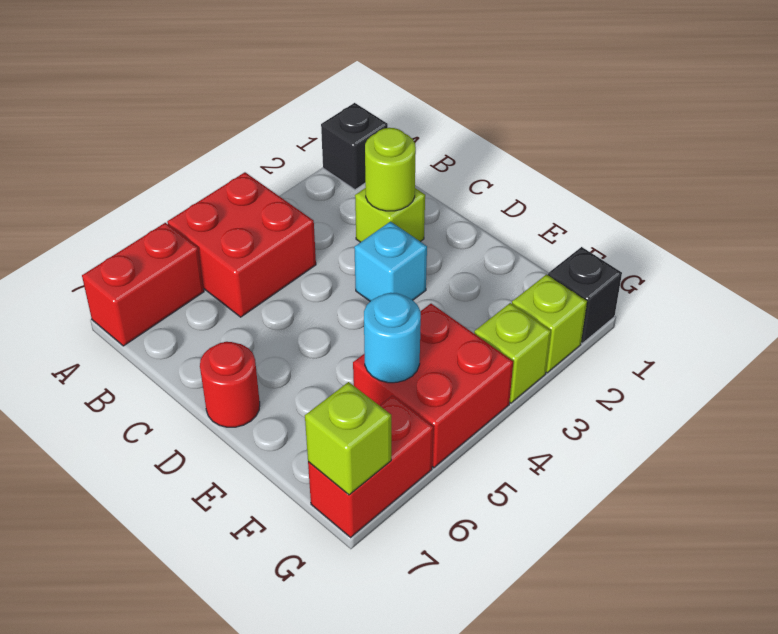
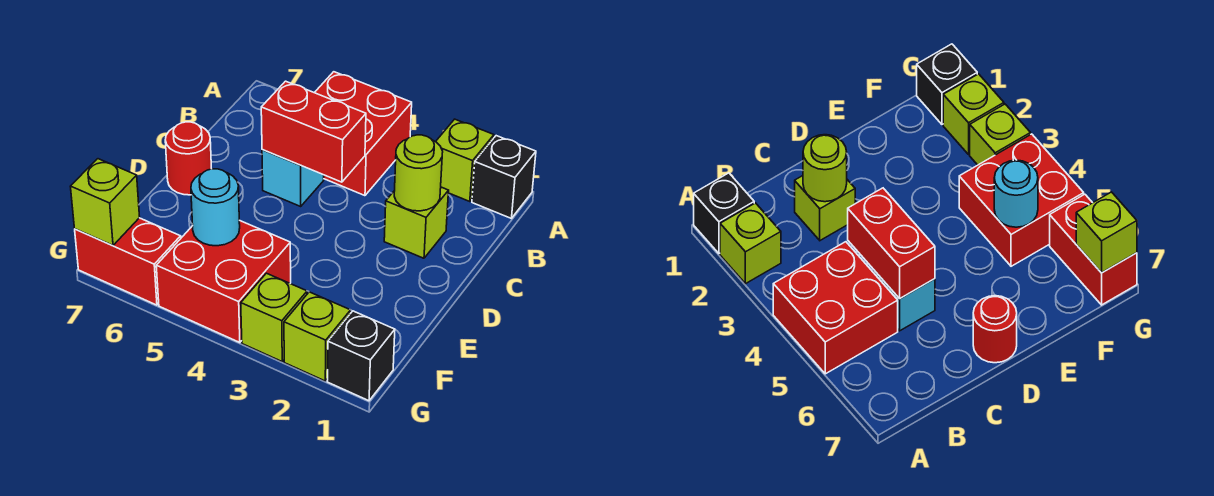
none -> lime 1x1 brick [436,119,494,202]
red 1x2 brick [82,223,204,346] -> red 1x2 brick moved to [261,81,366,182]
cyan 1x1 brick [354,221,427,301] -> cyan 1x1 brick moved to [262,150,324,206]

